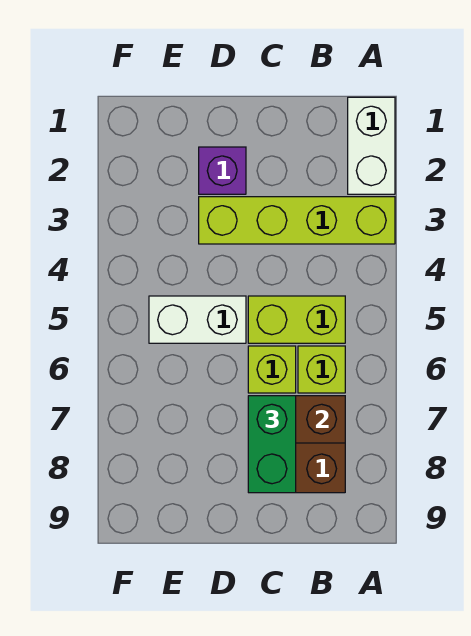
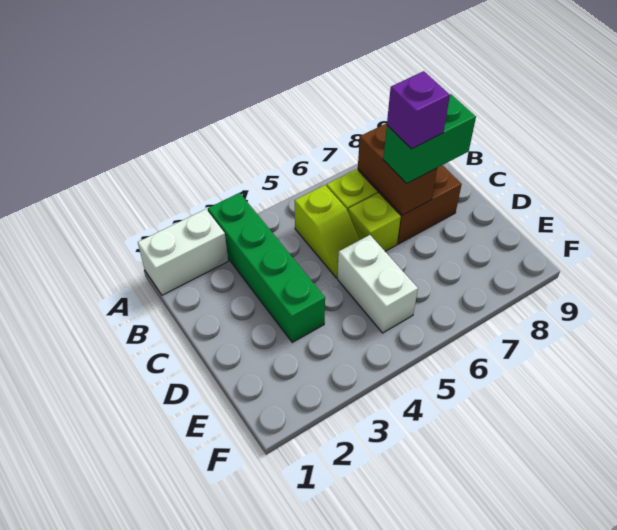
lime 1x4 brick [199,197,395,244] -> green 1x4 brick [208,193,325,342]
lime 1x2 brick [248,296,345,343] -> lime 1x2 slope [294,185,359,278]
purple 1x1 brick [199,147,246,194] -> purple 1x1 brick moved to [387,71,450,149]

